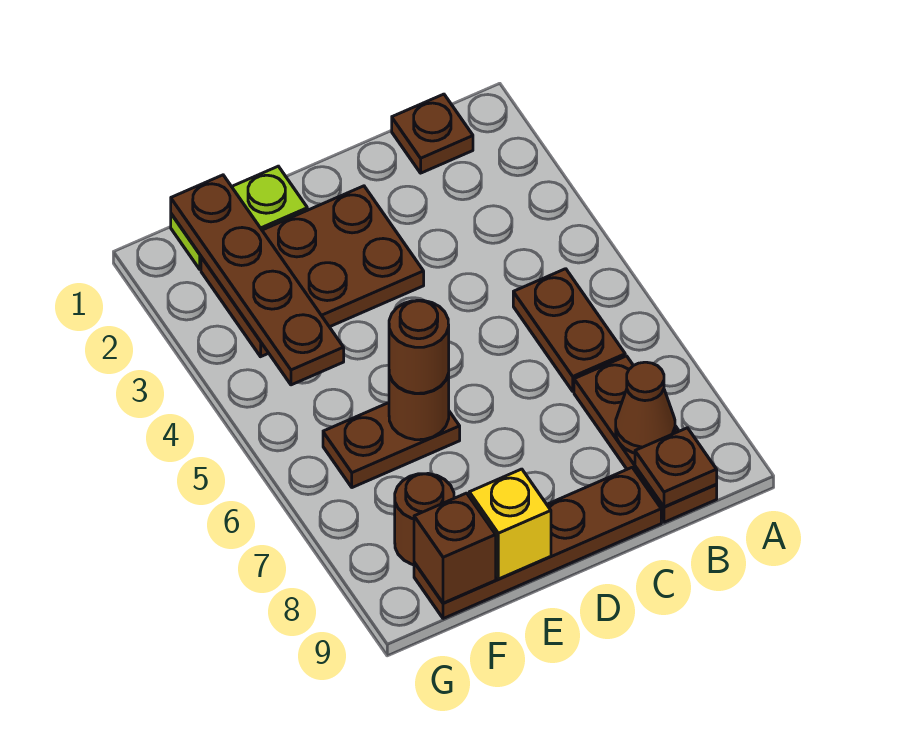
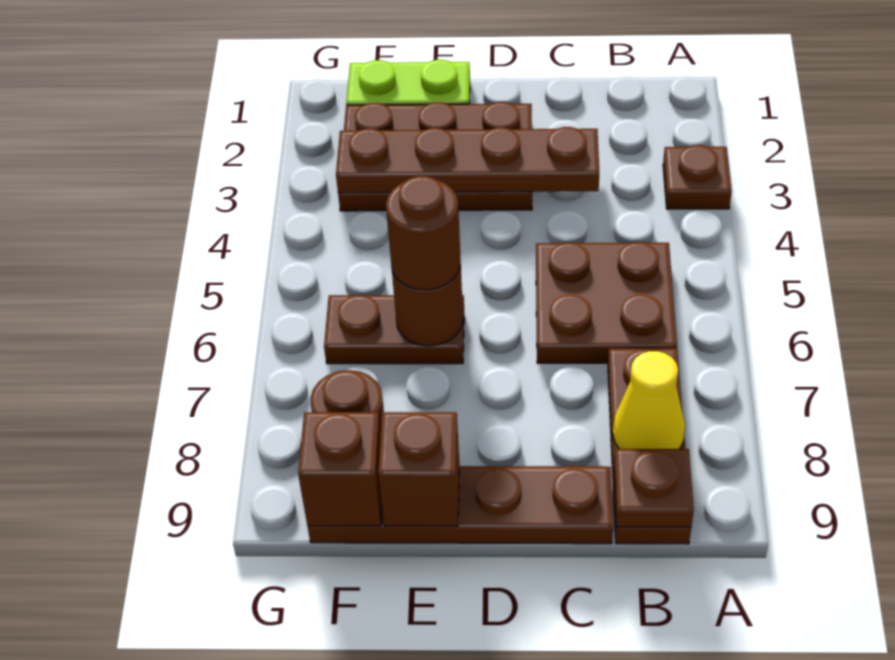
brown 1x1 plate [392,94,473,173] -> brown 1x1 plate moved to [663,145,732,209]
brown 1x2 plate [513,269,625,391] -> brown 2x2 plate [536,242,677,363]
brown 1x1 cone [616,362,675,453] -> yellow 1x1 cone [613,351,685,449]
yellow 1x1 brick [469,469,551,579] -> brown 1x1 brick [378,412,459,526]
brown 1x4 plate [171,175,344,385] -> brown 1x4 plate turned to [336,127,599,193]

